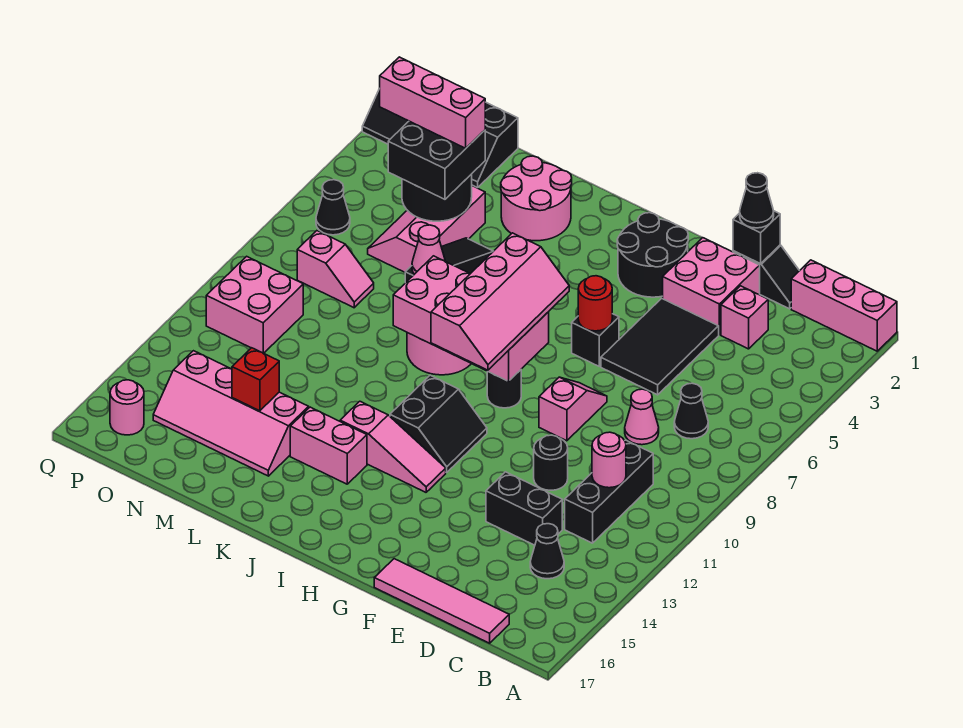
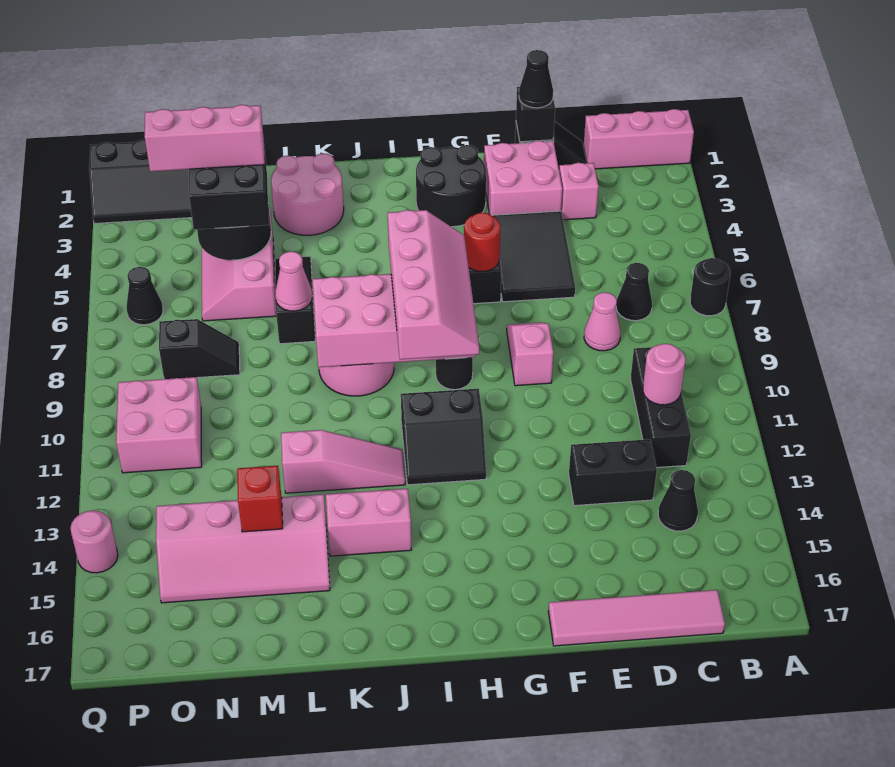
black 1x1 round brick [534,435,568,490] -> black 1x1 round brick moved to [690,258,730,316]
black 2x2 slope [390,375,487,472] -> black 2x2 slope turned to [401,389,486,485]
pink 1x3 slope [340,401,446,492] -> pink 1x3 slope moved to [281,430,405,493]
pink 1x2 slope [297,231,374,308] -> black 1x2 slope [159,319,240,379]
pink 1x1 round brick [110,380,144,435] -> pink 1x1 round brick moved to [70,511,118,573]

